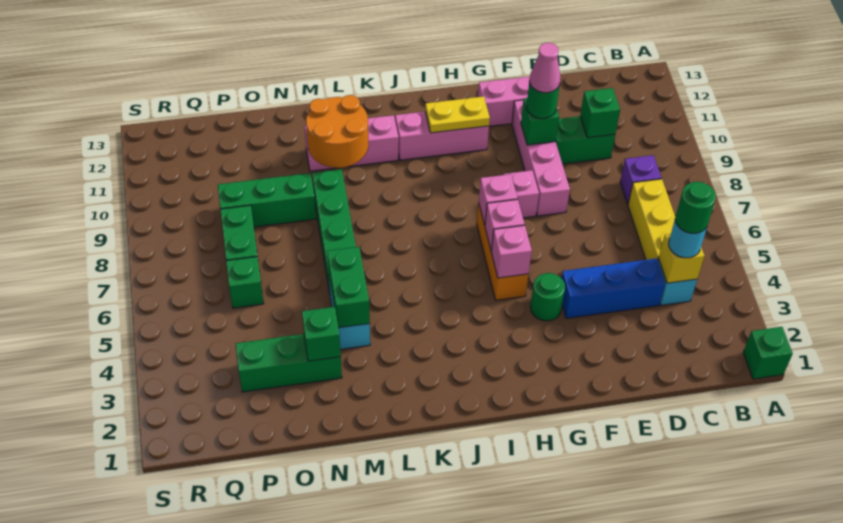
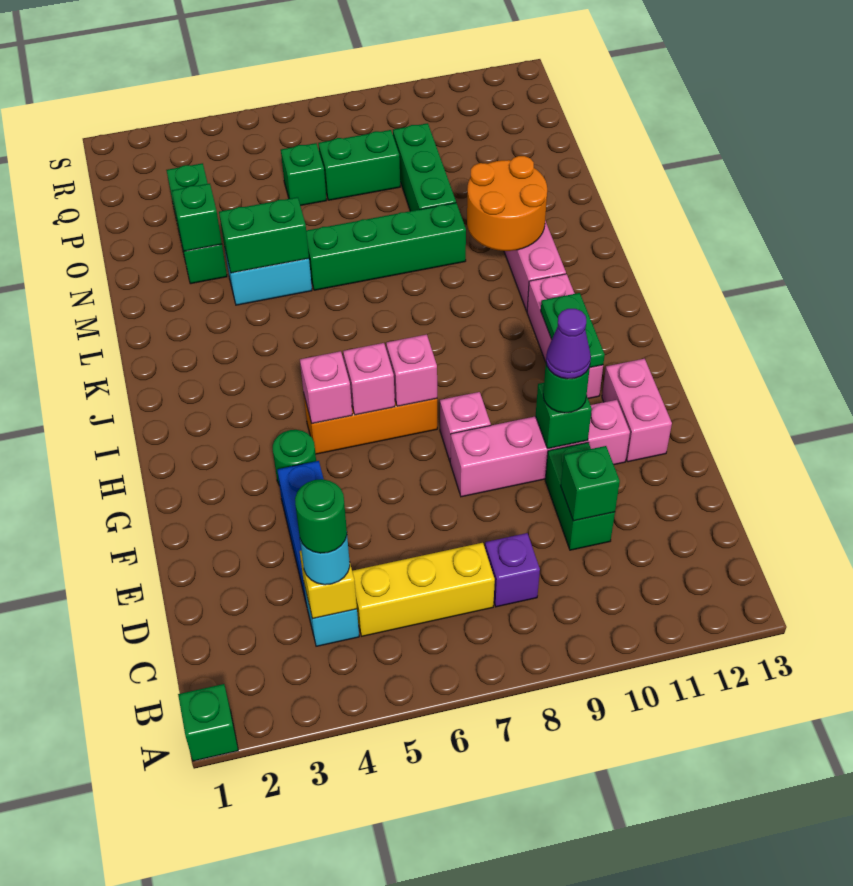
pink 1x1 cone [529,43,561,93] -> purple 1x1 cone [546,309,591,379]
yellow 1x2 plate [425,96,490,133] -> green 1x2 plate [541,293,605,368]

